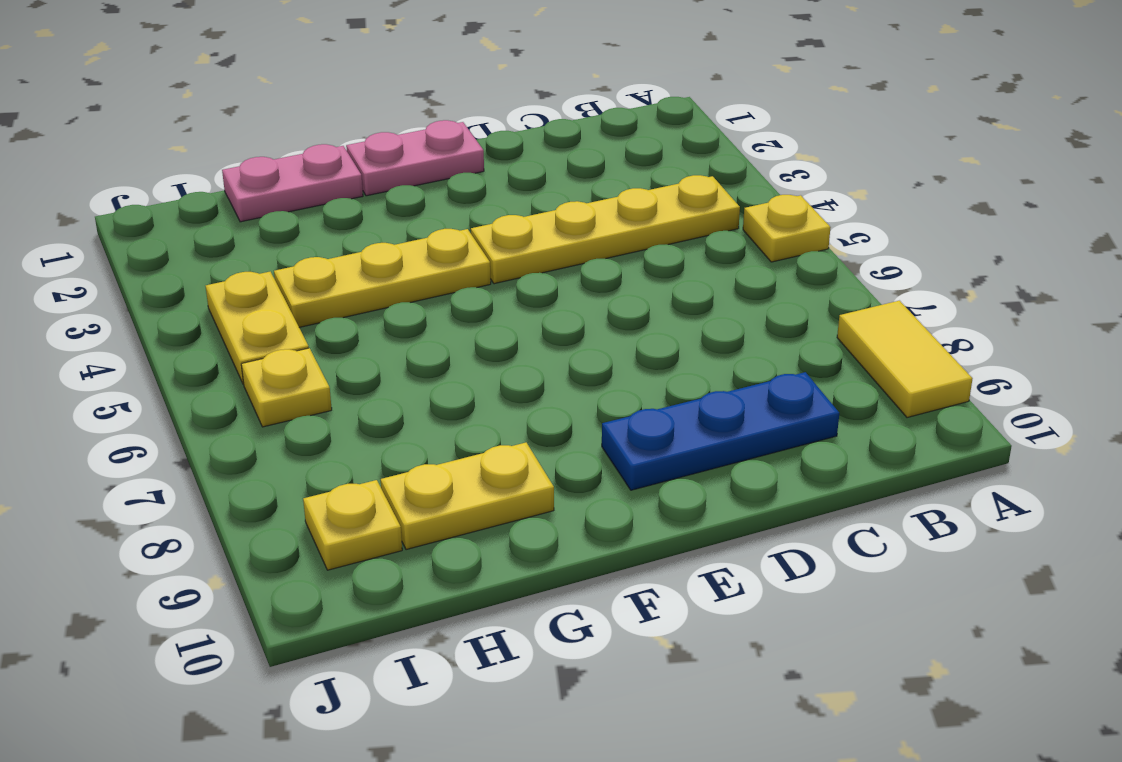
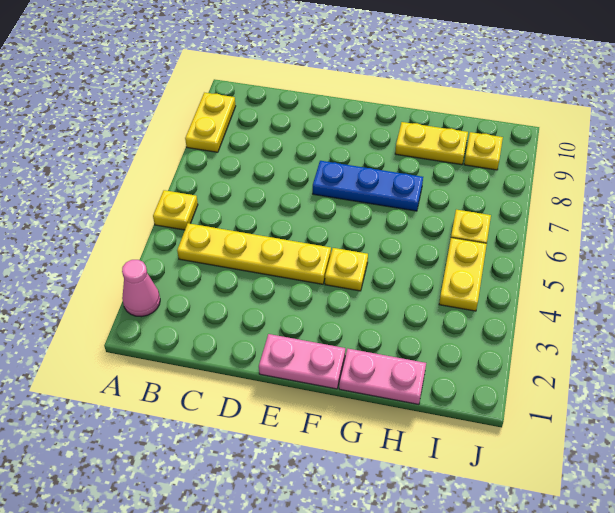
none -> pink 1x1 cone [122,260,160,317]
yellow 1x2 tile [837,301,973,418] -> yellow 1x2 plate [185,93,236,152]
blue 1x3 plate [602,372,839,490] -> blue 1x3 plate moved to [313,161,423,211]
yellow 1x3 plate [274,229,491,327] -> yellow 1x1 plate [325,248,368,291]

